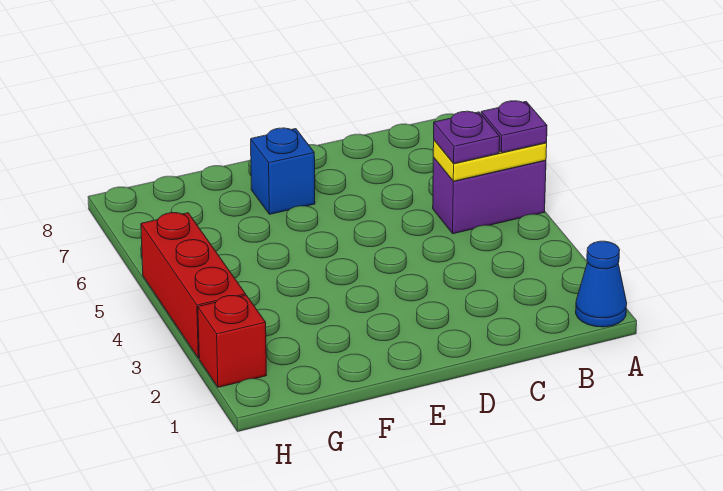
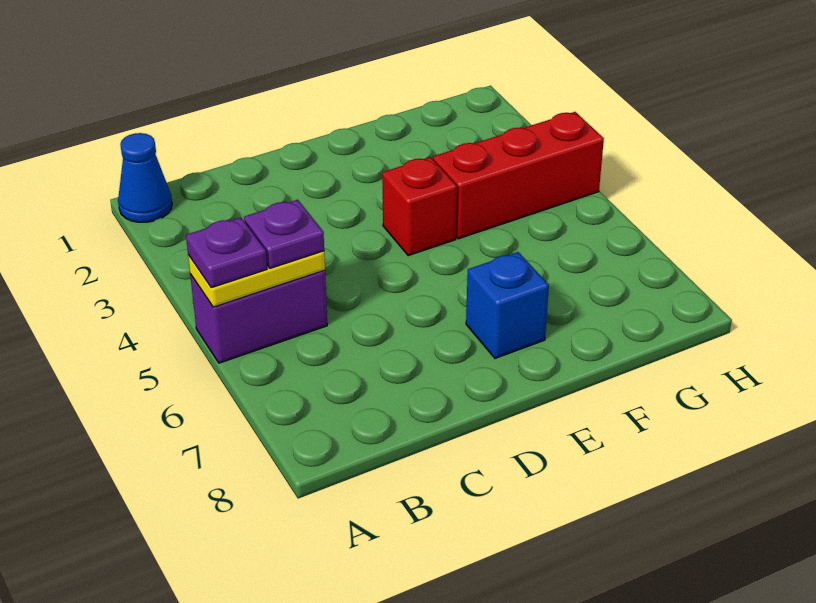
red 1x1 brick [198,295,267,387] -> red 1x1 brick moved to [382,157,457,256]
red 1x3 brick [141,213,246,358] -> red 1x3 brick turned to [433,112,604,239]

